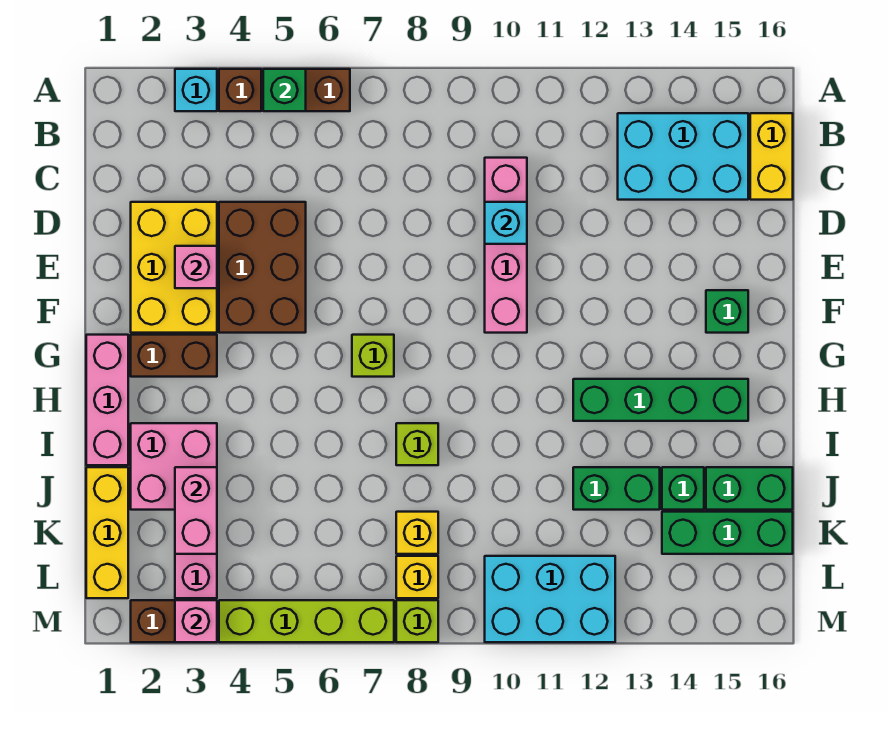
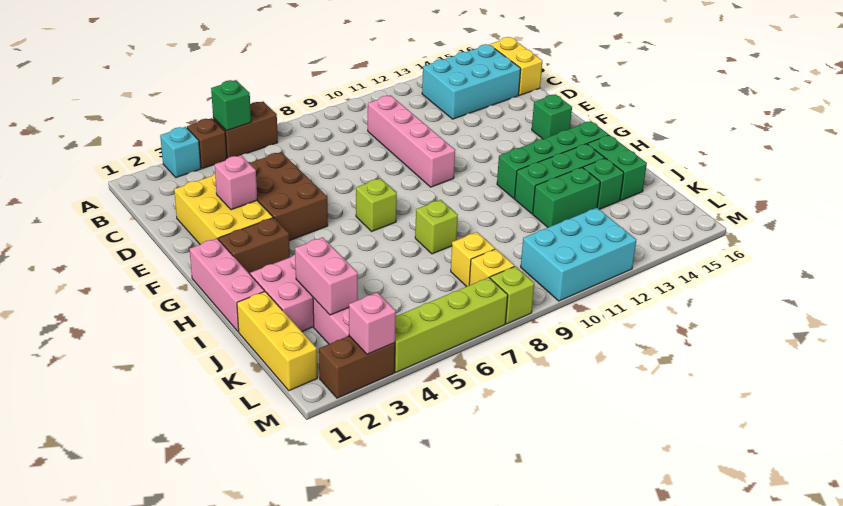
cyan 1x1 brick [485,202,527,244] -> none
green 1x2 brick [706,467,793,510] -> green 1x2 brick turned to [588,135,647,200]
green 1x3 brick [662,512,793,554] -> green 1x3 brick moved to [515,144,604,214]

